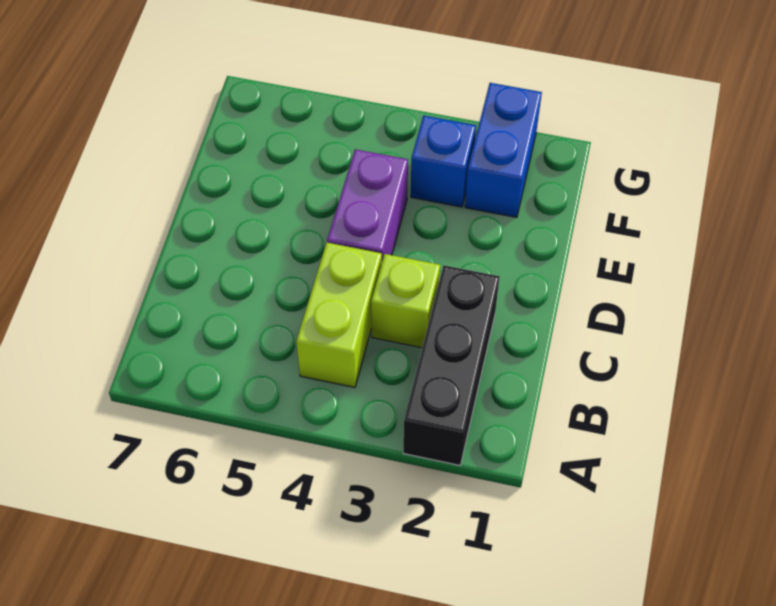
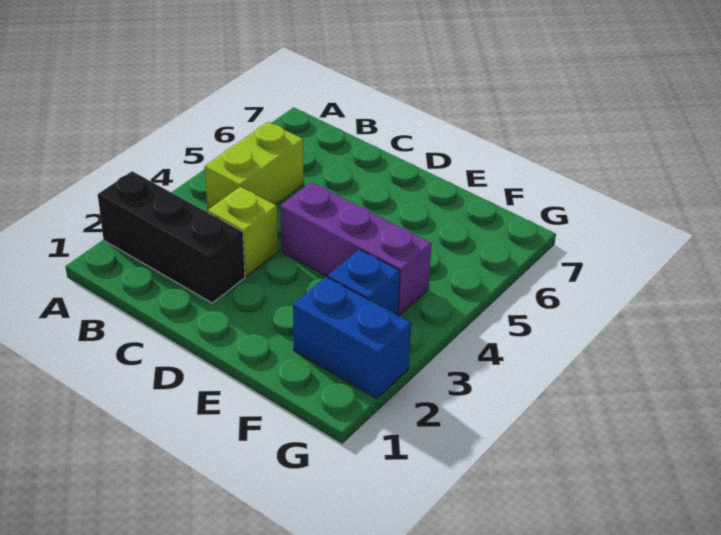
lime 1x2 brick [296,243,382,387] -> lime 1x2 brick turned to [205,122,304,210]
purple 1x2 brick [327,149,408,261] -> purple 1x3 brick [280,182,432,315]

